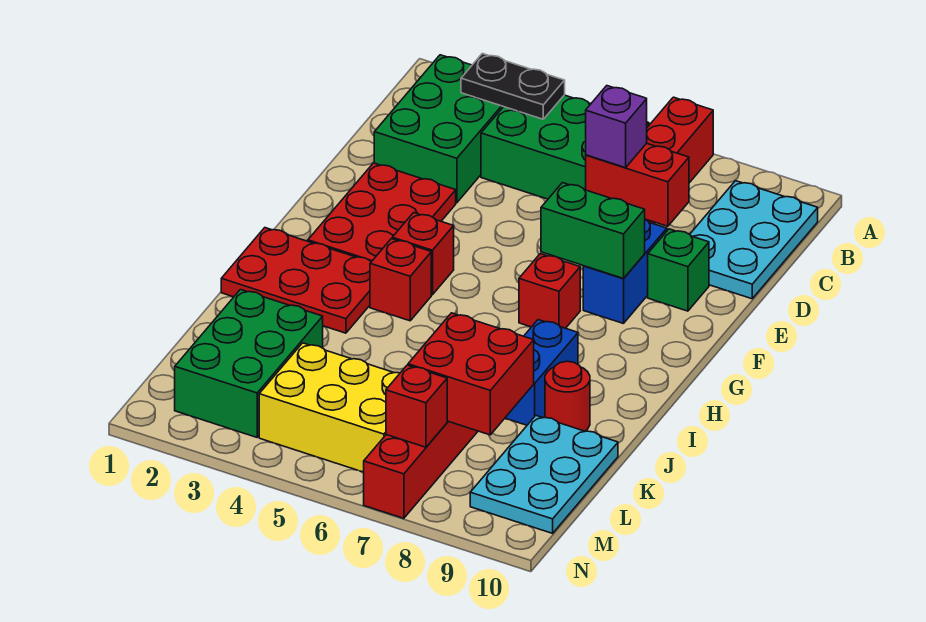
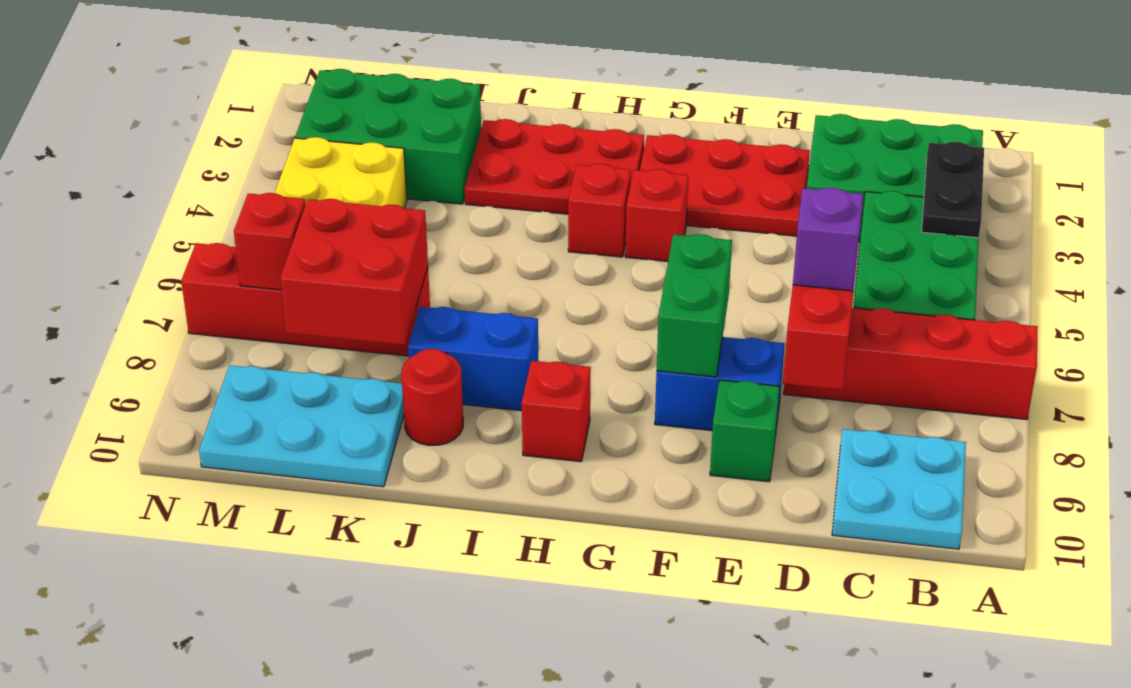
cyan 2x3 plate [690,181,818,299] -> cyan 2x2 plate [832,429,966,549]
red 1x1 brick [519,254,580,328] -> red 1x1 brick moved to [522,361,591,462]
red 2x3 plate [221,228,371,333] -> red 2x3 plate turned to [465,119,644,214]

